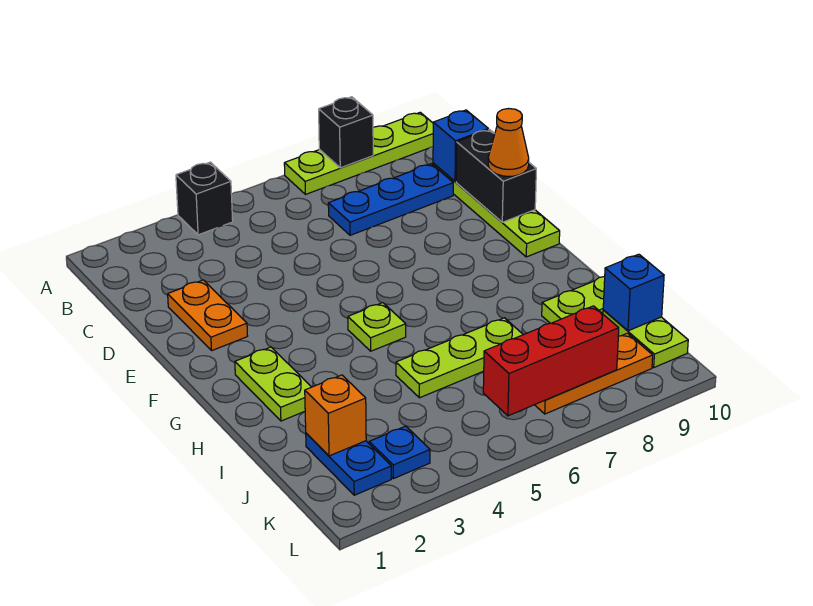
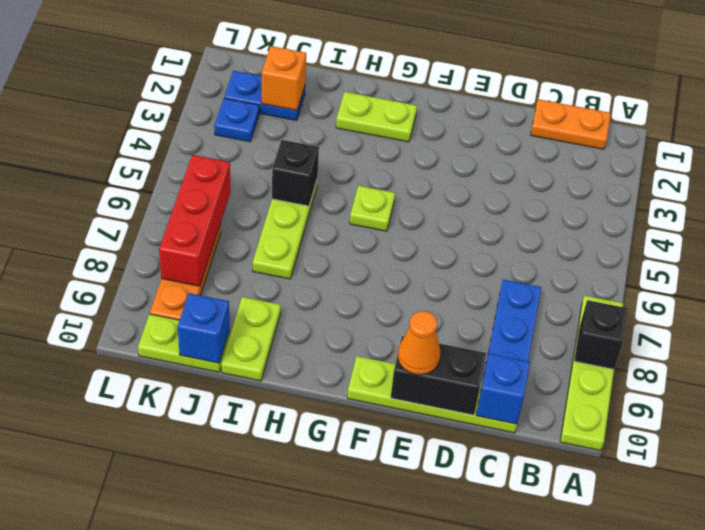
black 1x1 brick [176,162,233,235] -> black 1x1 brick moved to [272,140,319,206]
orange 1x2 plate [168,280,247,350] -> orange 1x2 plate moved to [531,99,611,149]

